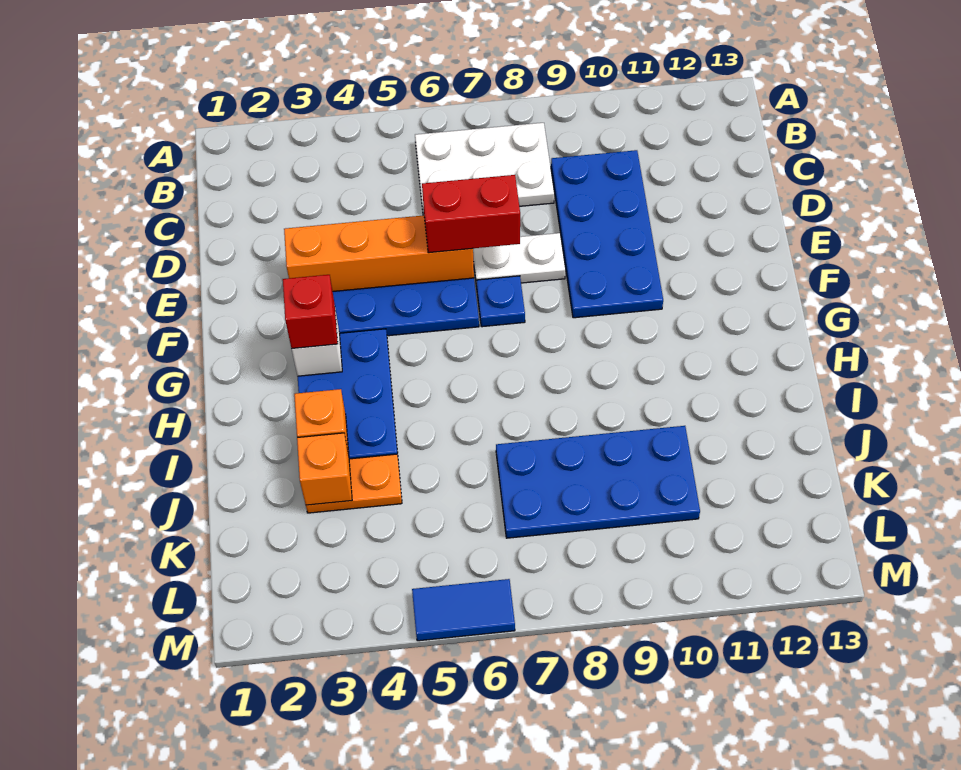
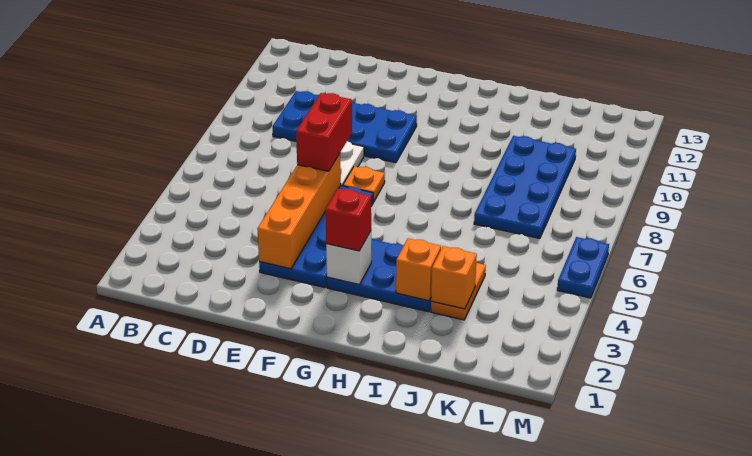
white 2x3 plate [415,123,554,215] -> none
blue 1x1 plate [476,276,525,327] -> orange 1x1 plate [343,166,385,202]
blue 1x2 tile [412,579,515,641] -> blue 1x2 plate [557,237,609,298]

